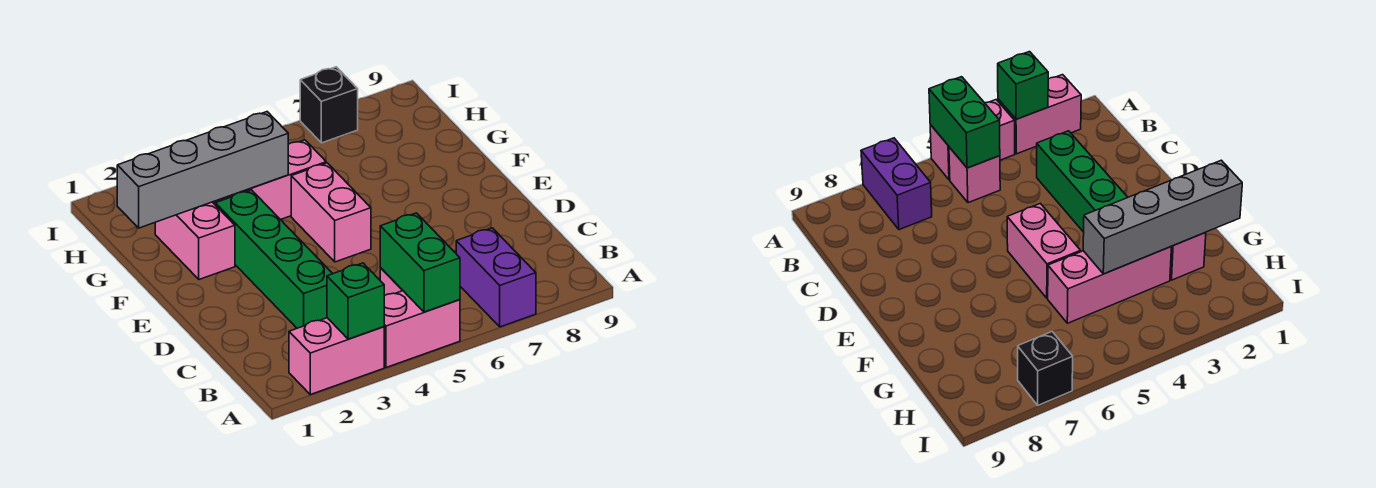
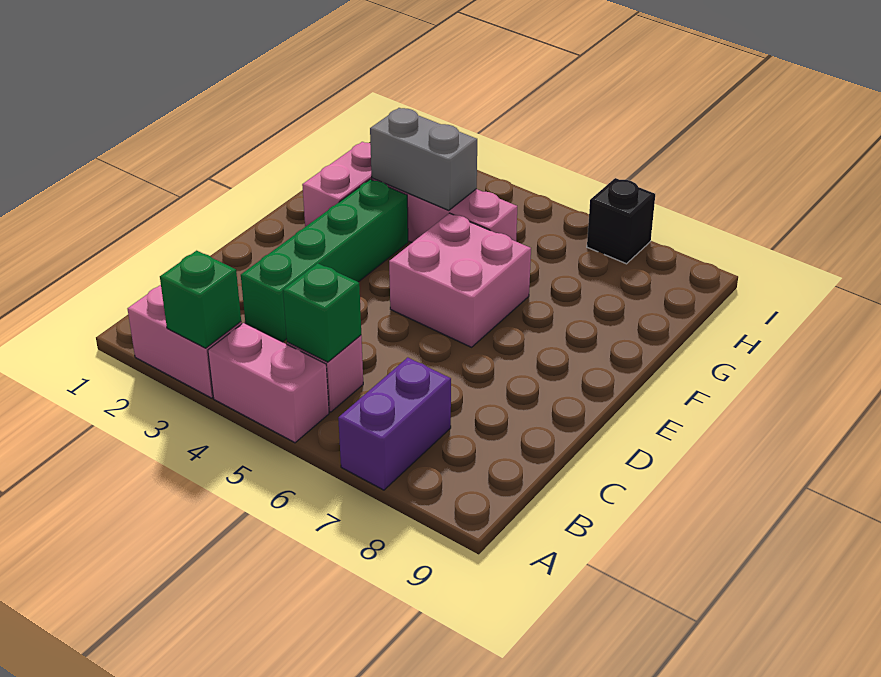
green 1x2 brick [380,213,460,312] -> green 1x1 brick [283,263,361,362]
pink 1x2 brick [291,163,371,262] -> pink 2x2 brick [389,213,531,347]
grey 1x4 brick [117,112,288,228] -> grey 1x2 brick [370,108,477,210]

